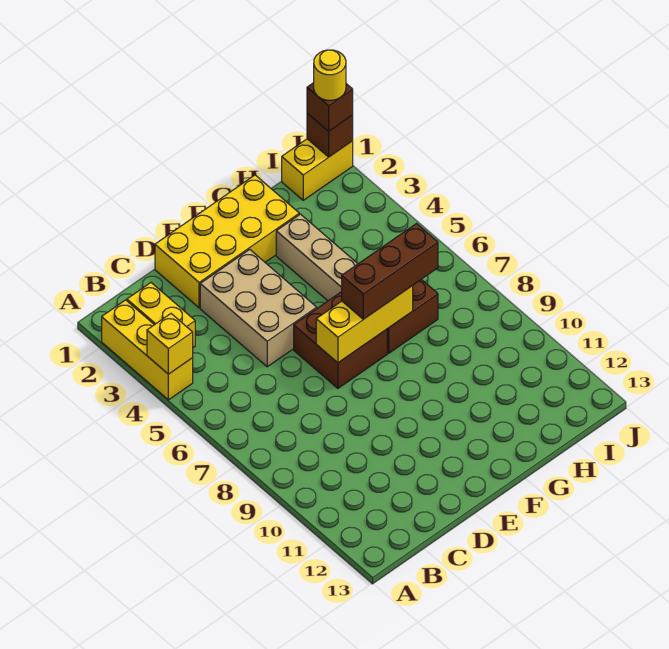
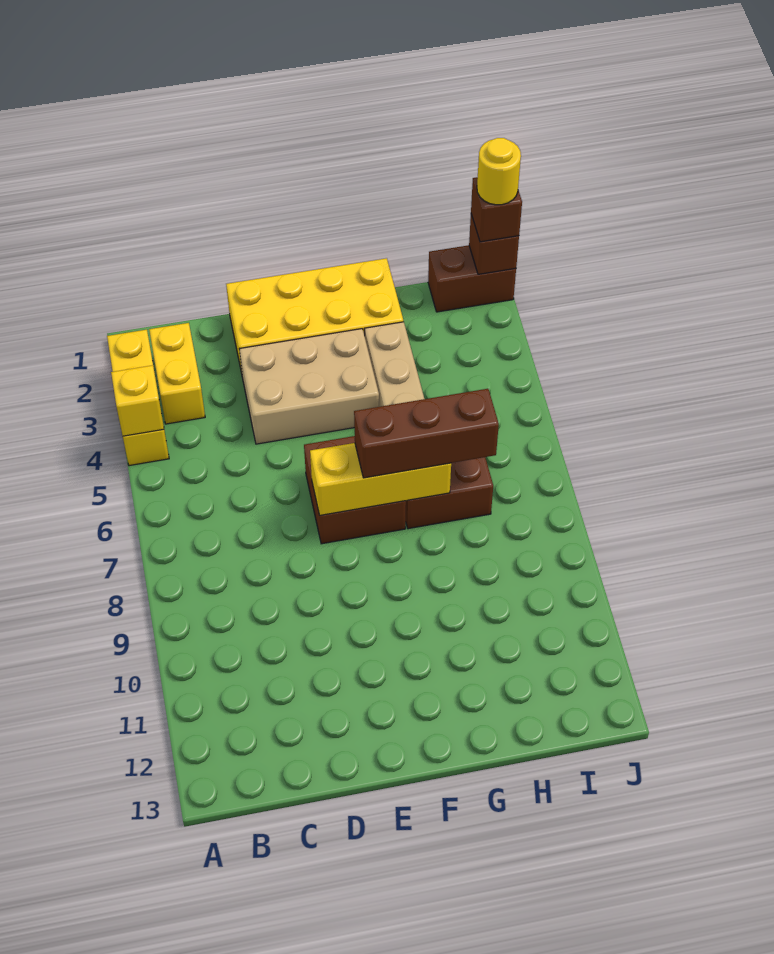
tan 2x3 brick [200,249,317,367] -> tan 2x3 brick turned to [239,329,379,444]
yellow 1x2 brick [282,139,353,200] -> brown 1x2 brick [428,245,516,312]

